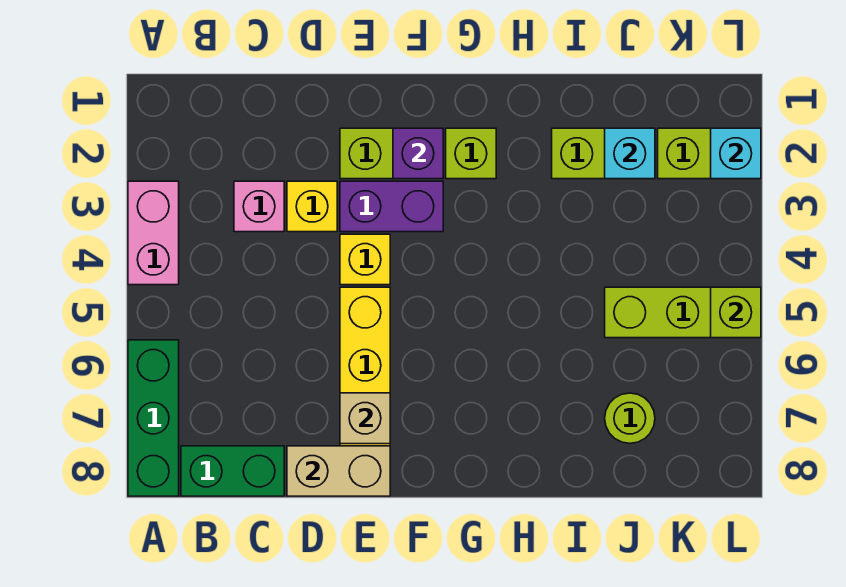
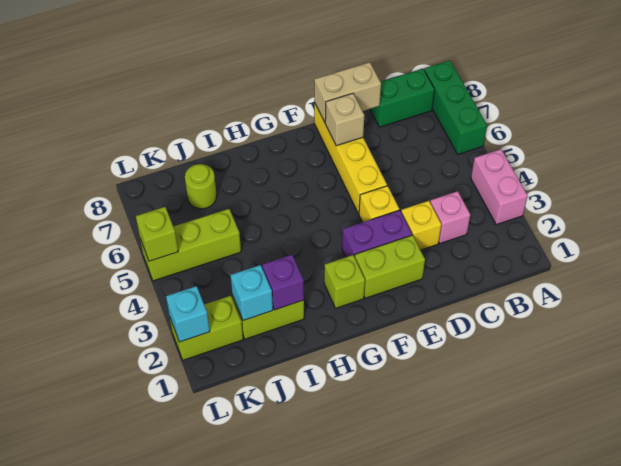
purple 1x1 brick [393,128,443,179] -> purple 1x1 brick moved to [262,255,304,310]

